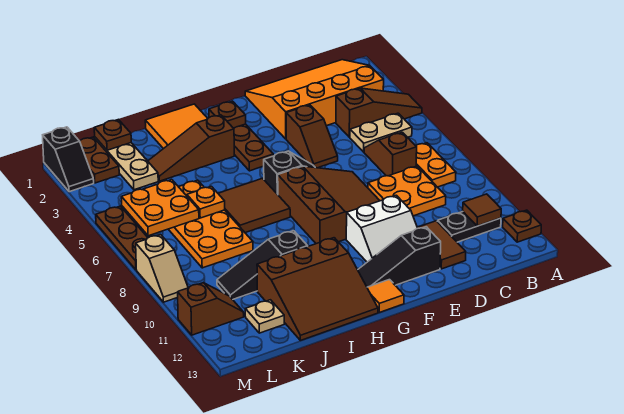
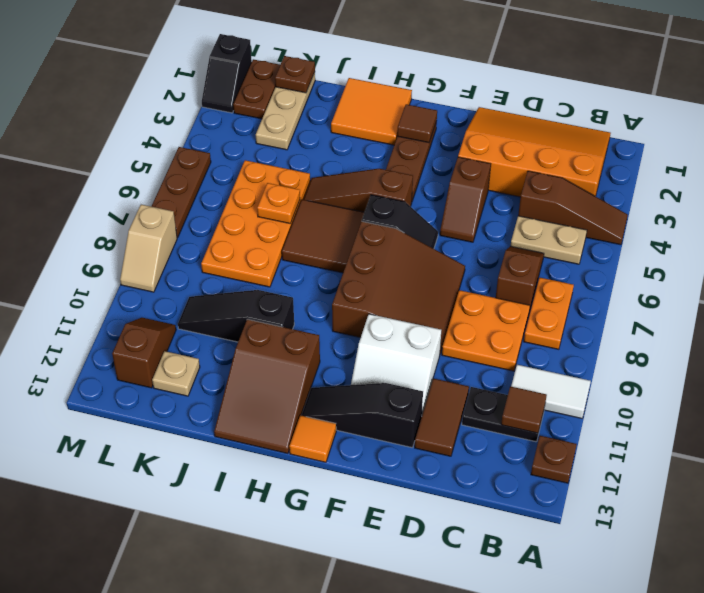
none -> white 1x2 tile [511,365,591,418]
brown 1x1 plate [209,101,246,128] -> brown 1x1 tile [397,104,437,143]
brown 1x3 slope [148,115,234,181] -> brown 1x3 slope moved to [303,169,413,212]
brown 3x3 slope [257,238,378,340] -> brown 2x3 slope [214,319,320,454]
orange 2x2 plate [121,180,199,236] -> none
brown 1x2 slope [178,283,244,335] -> brown 1x2 slope turned to [112,318,176,388]

